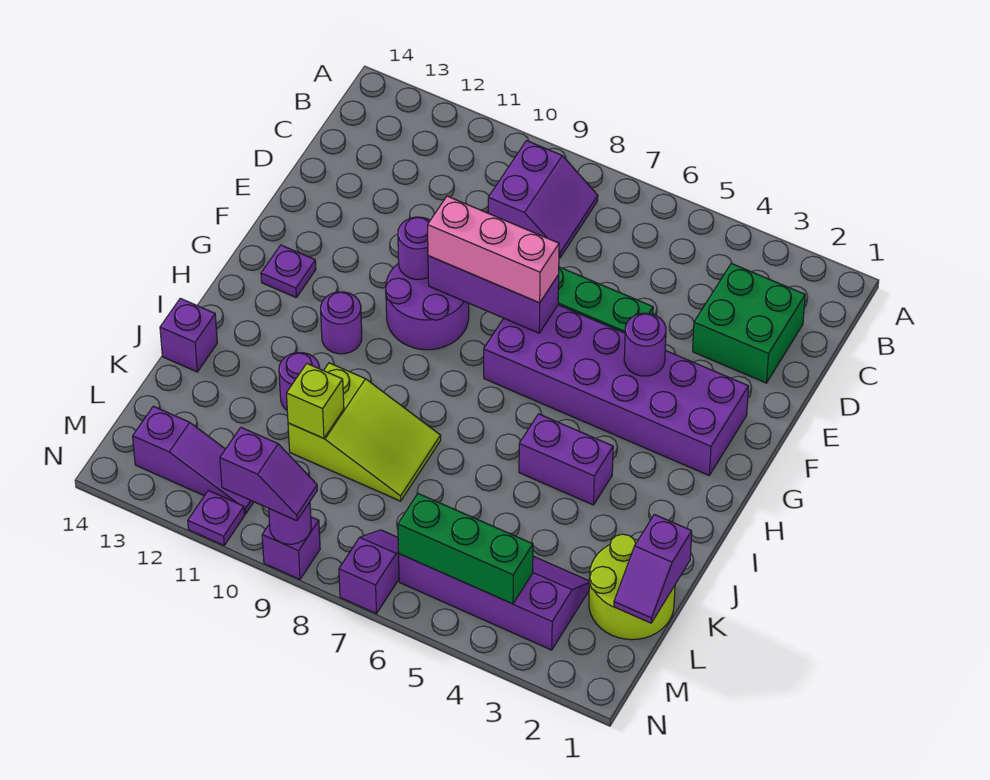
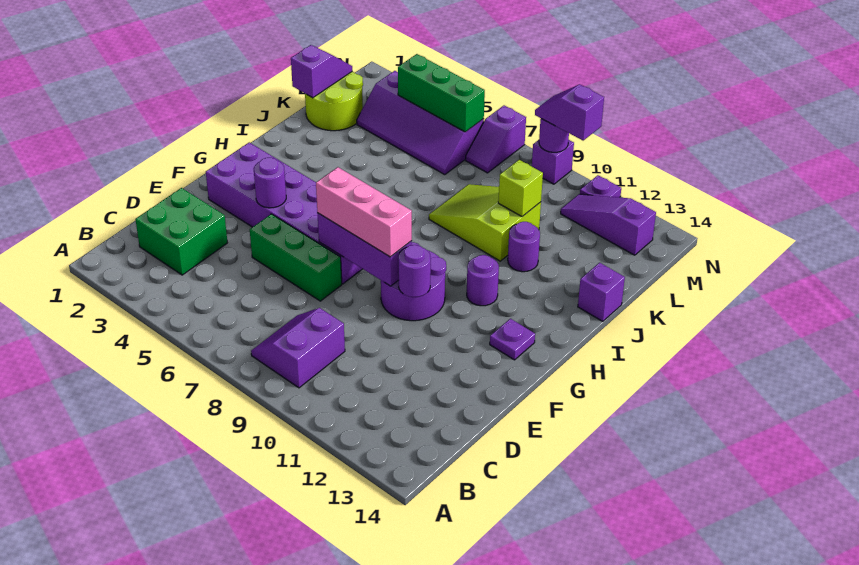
purple 1x2 brick [519,414,613,505] -> none

